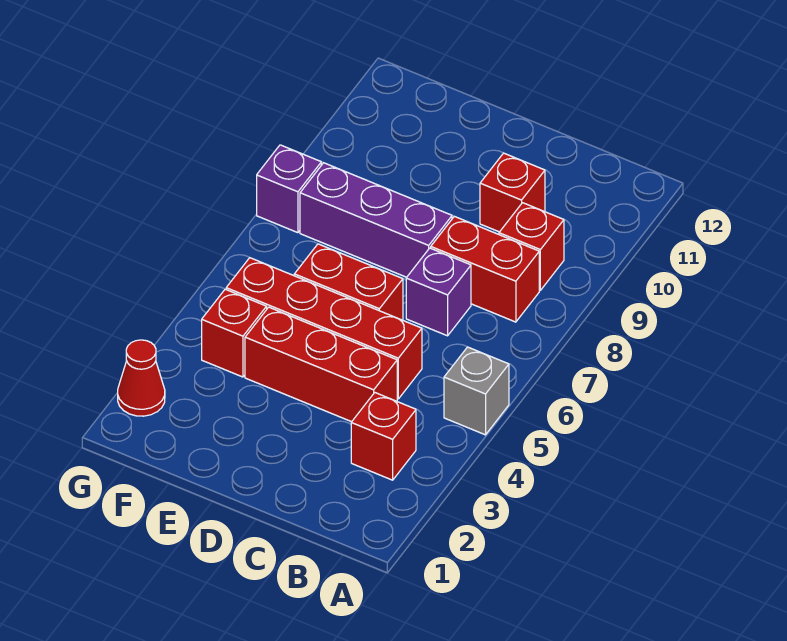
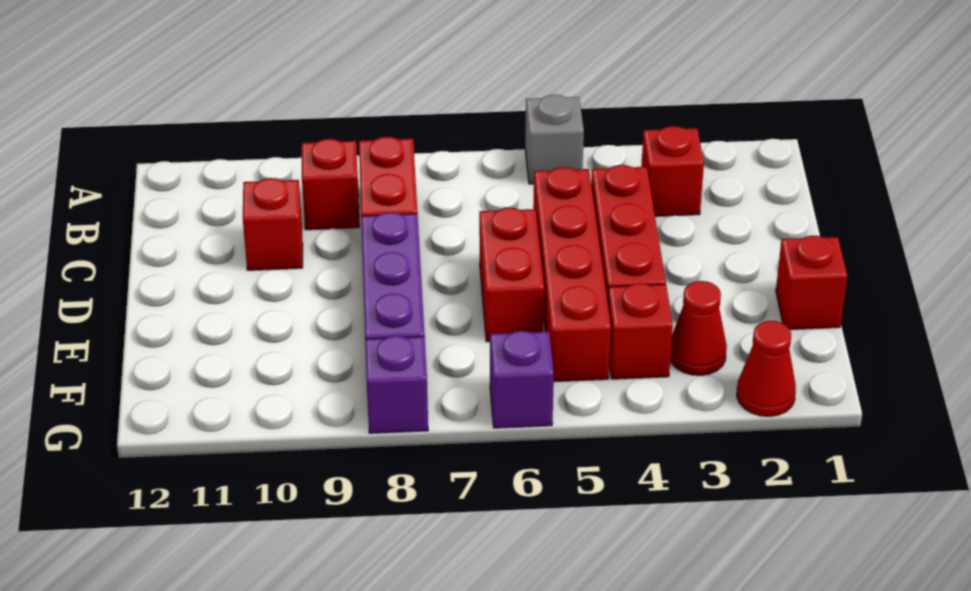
purple 1x1 brick [406,248,471,336] -> purple 1x1 brick moved to [490,331,554,428]
none -> red 1x1 brick [776,235,847,329]
none -> red 1x1 cone [670,281,727,375]

